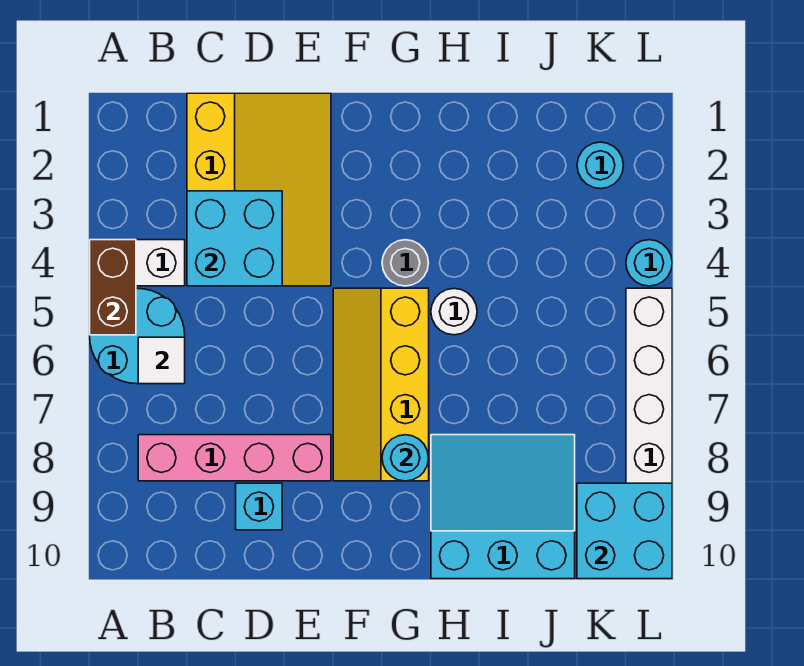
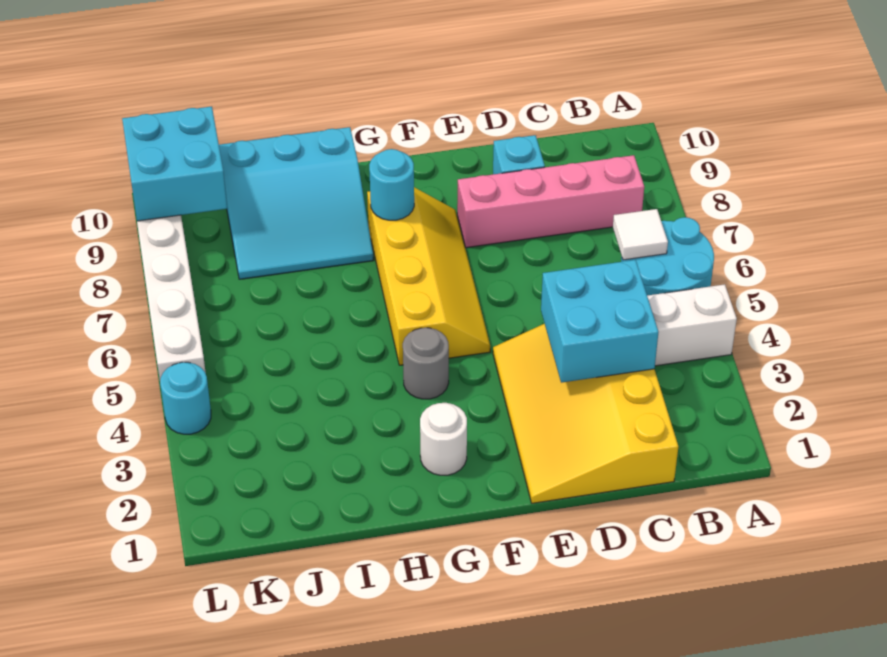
brown 1x2 brick [90,240,136,335] -> none
white 1x1 round brick [431,289,477,335] -> white 1x1 round brick moved to [420,403,467,475]
cyan 1x1 round brick [577,142,624,189] -> none

